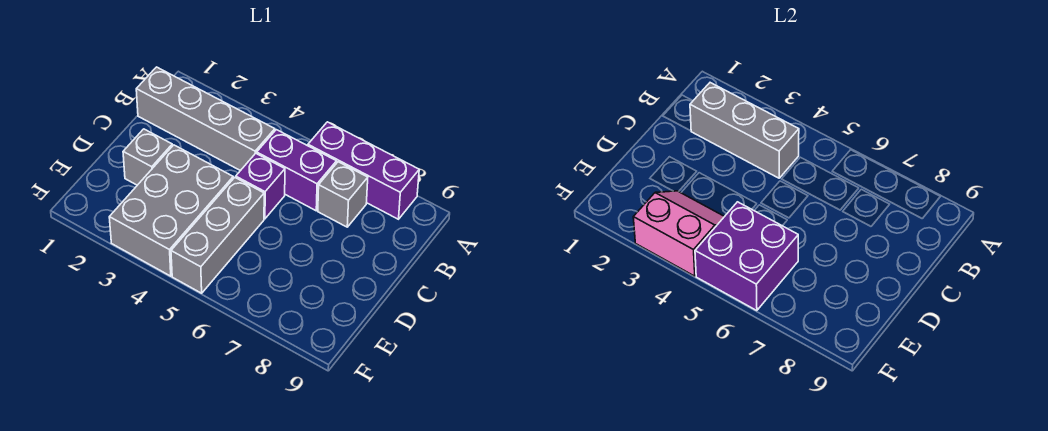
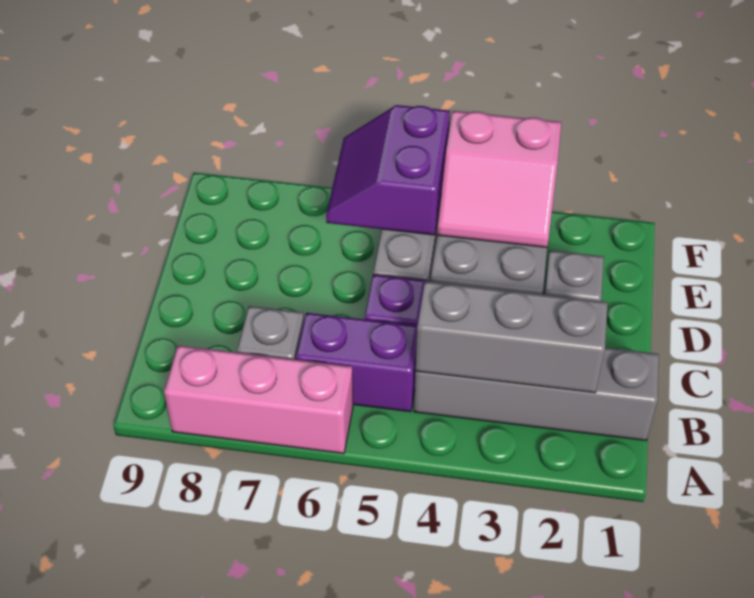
purple 1x3 brick [308,122,419,219] -> pink 1x3 brick [164,346,353,454]
purple 2x2 brick [695,202,798,311] -> purple 2x2 slope [326,105,450,235]

